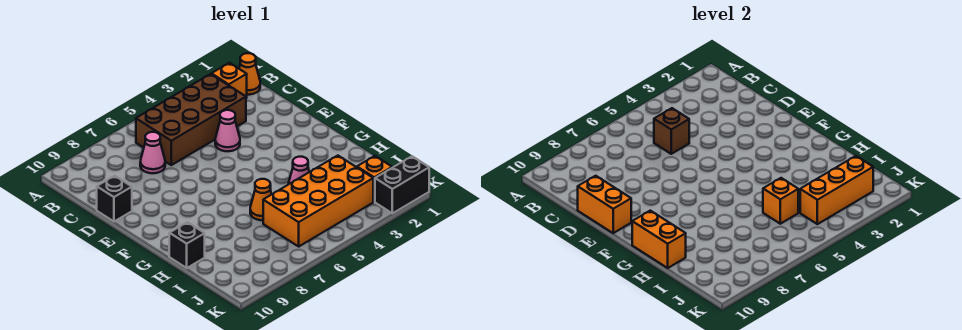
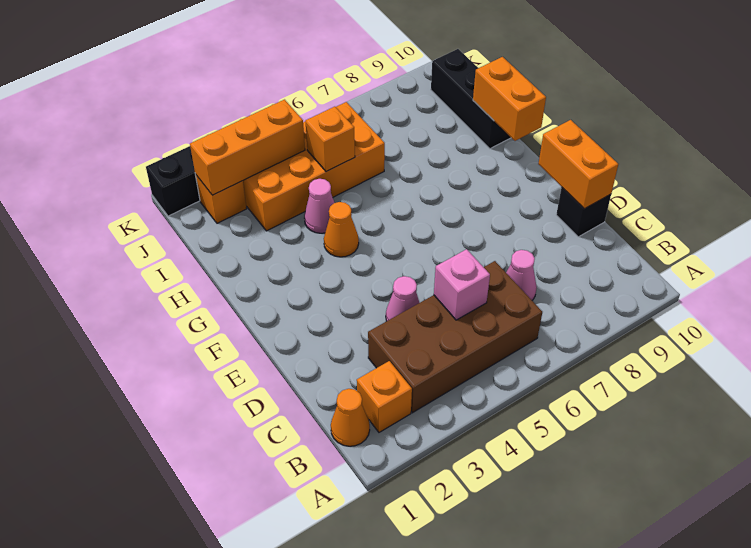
brown 1x1 brick [654,108,689,154] -> pink 1x1 brick [434,249,490,320]
orange 1x1 cone [250,179,271,220] -> orange 1x1 cone moved to [324,202,359,257]
black 1x1 brick [169,222,205,268] -> black 1x3 brick [431,49,511,149]

